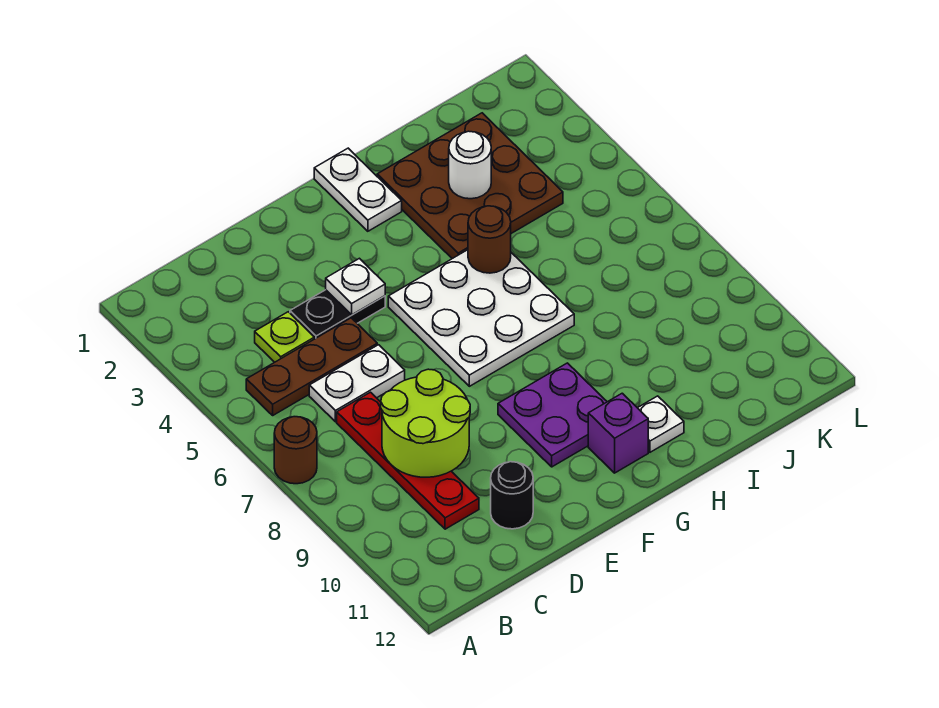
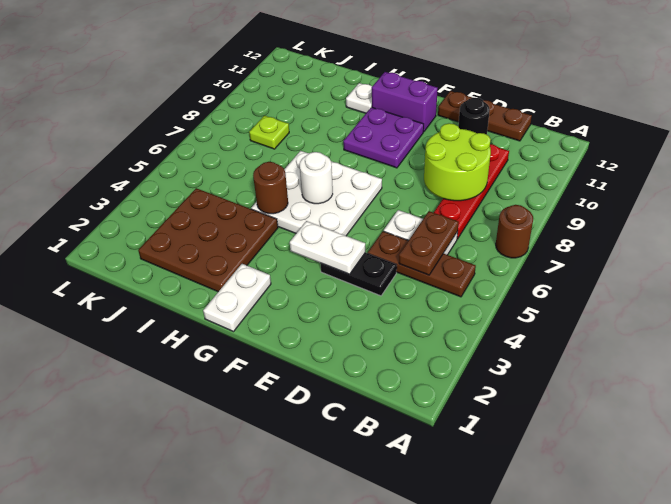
lime 1x1 plate [255,312,314,362] -> lime 1x1 plate moved to [249,116,289,149]
none -> brown 1x2 plate [399,211,459,275]
none -> brown 1x3 plate [438,91,532,141]
white 1x1 plate [326,258,385,315] -> white 1x2 plate [290,221,365,274]
purple 1x1 brick [588,393,648,473] -> purple 1x2 brick [372,72,438,132]
white 1x1 round brick [449,131,491,199] -> white 1x1 round brick moved to [300,152,333,204]

